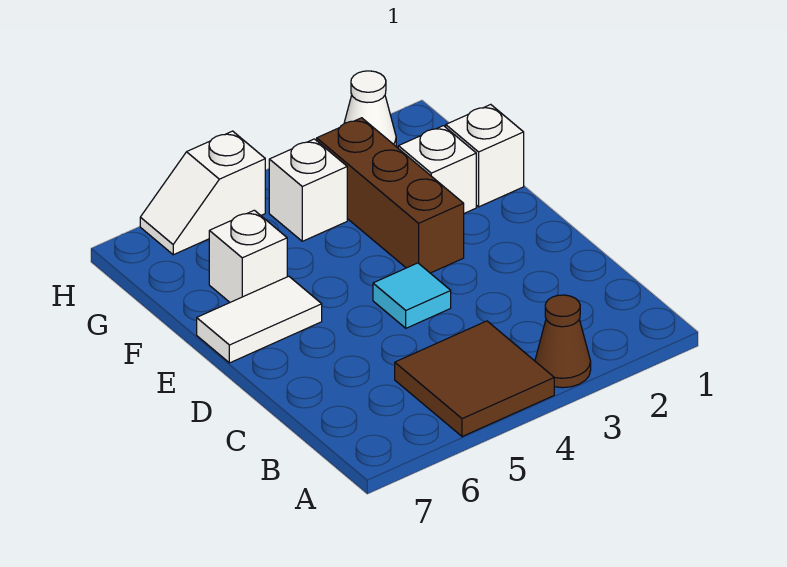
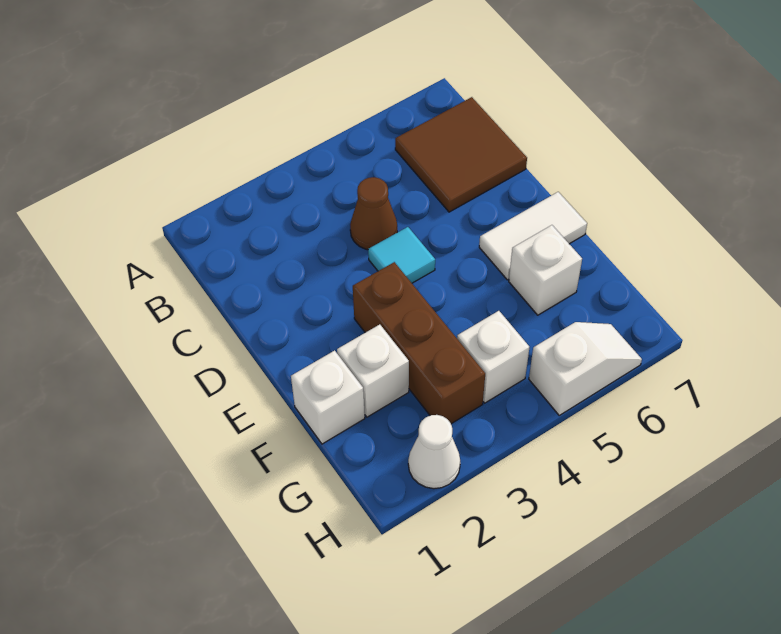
brown 1x1 cone [535,295,591,388] -> brown 1x1 cone moved to [350,177,397,250]
brown 2x2 tile [395,321,554,437] -> brown 2x2 tile moved to [395,97,527,212]

